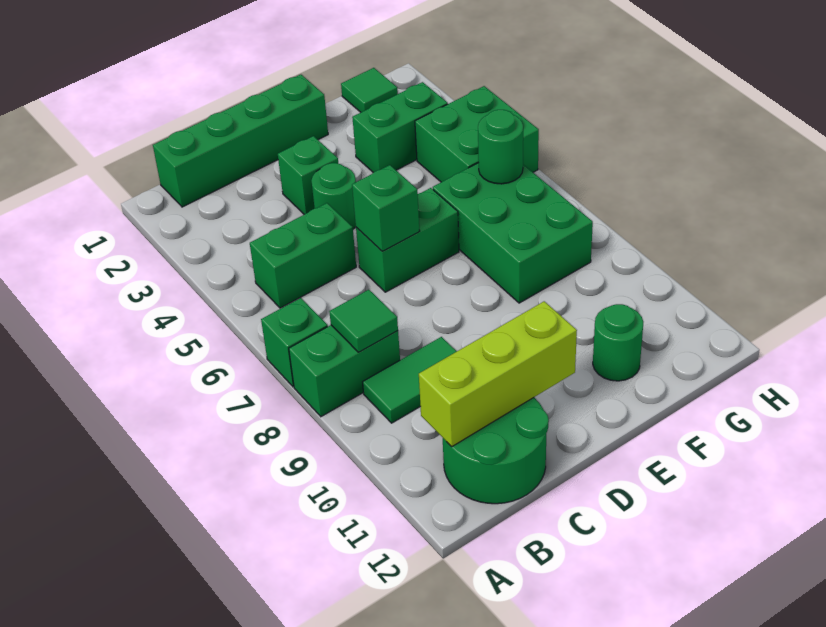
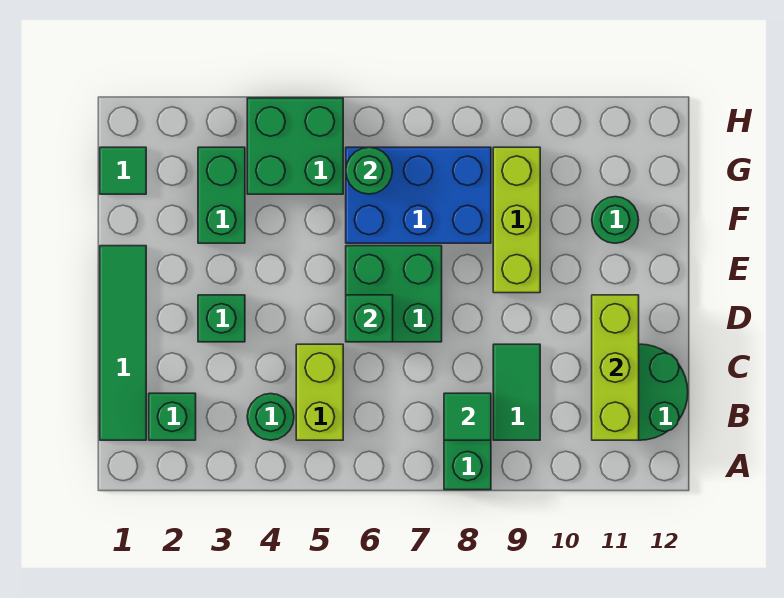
green 1x1 brick [261,298,328,387] -> green 1x1 brick moved to [149,393,196,440]
green 1x4 brick [153,75,328,207] -> green 1x4 tile [100,246,146,440]
green 1x2 brick [250,203,356,308] -> lime 1x2 brick [296,344,343,440]
green 1x1 round brick [311,163,356,229] -> green 1x1 round brick moved to [247,393,294,440]
green 1x2 brick [356,188,459,292] -> green 2x2 brick [346,246,442,342]
none -> lime 1x3 brick [493,147,540,293]
green 2x3 brick [433,163,593,303] -> blue 2x3 brick [346,147,491,243]

